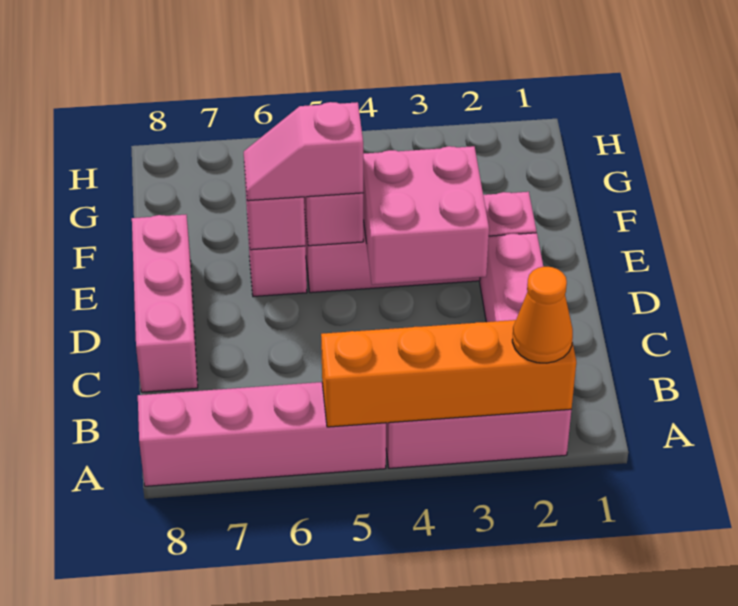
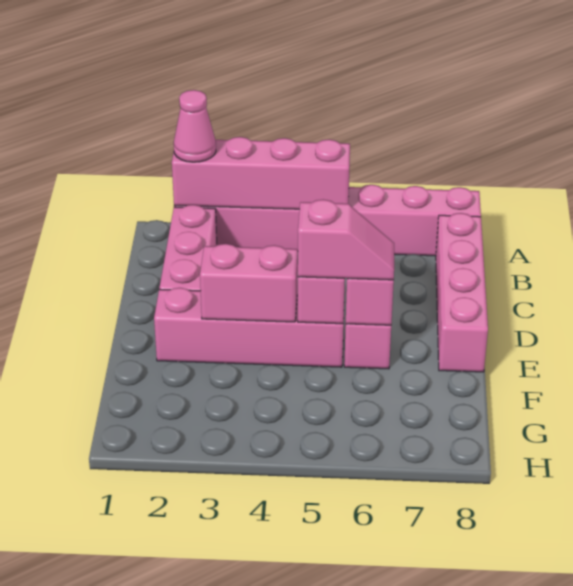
orange 1x4 brick [321,320,576,427] -> pink 1x4 brick [172,137,350,209]
orange 1x1 cone [512,267,573,363] -> pink 1x1 cone [174,90,216,162]
pink 1x3 brick [132,215,198,392] -> pink 1x4 brick [436,213,488,372]
pink 2x2 brick [363,146,489,285] -> pink 1x2 brick [200,244,298,322]

